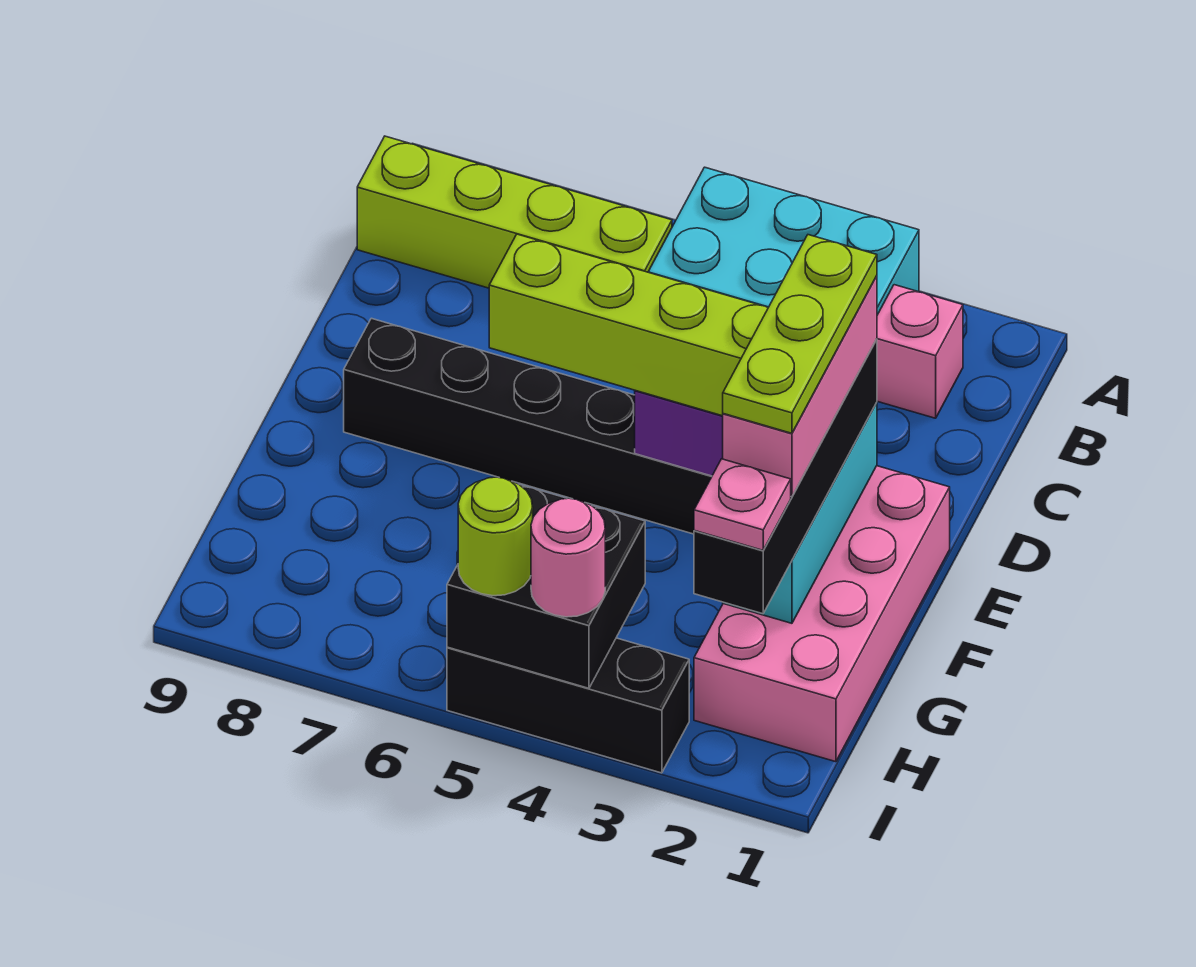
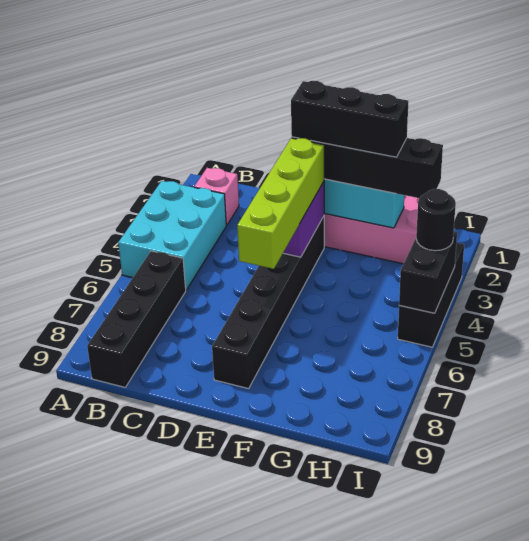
lime 1x4 brick [357,136,672,288] -> black 1x4 brick [87,251,186,387]
pink 1x3 brick [723,276,877,497] -> black 1x3 brick [291,81,408,157]
lime 1x3 plate [723,235,877,433] -> none
pink 1x1 plate [694,459,791,550] -> none
black 2x2 brick [447,484,645,688] -> black 1x2 brick [399,231,457,313]
pink 1x1 round brick [531,498,605,617] -> black 1x1 round brick [416,189,456,251]
lime 1x1 round brick [458,477,533,596] -> none

